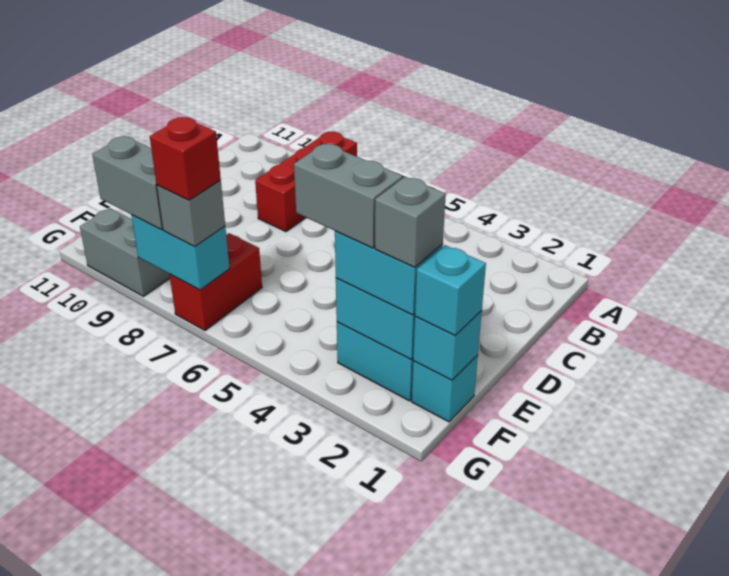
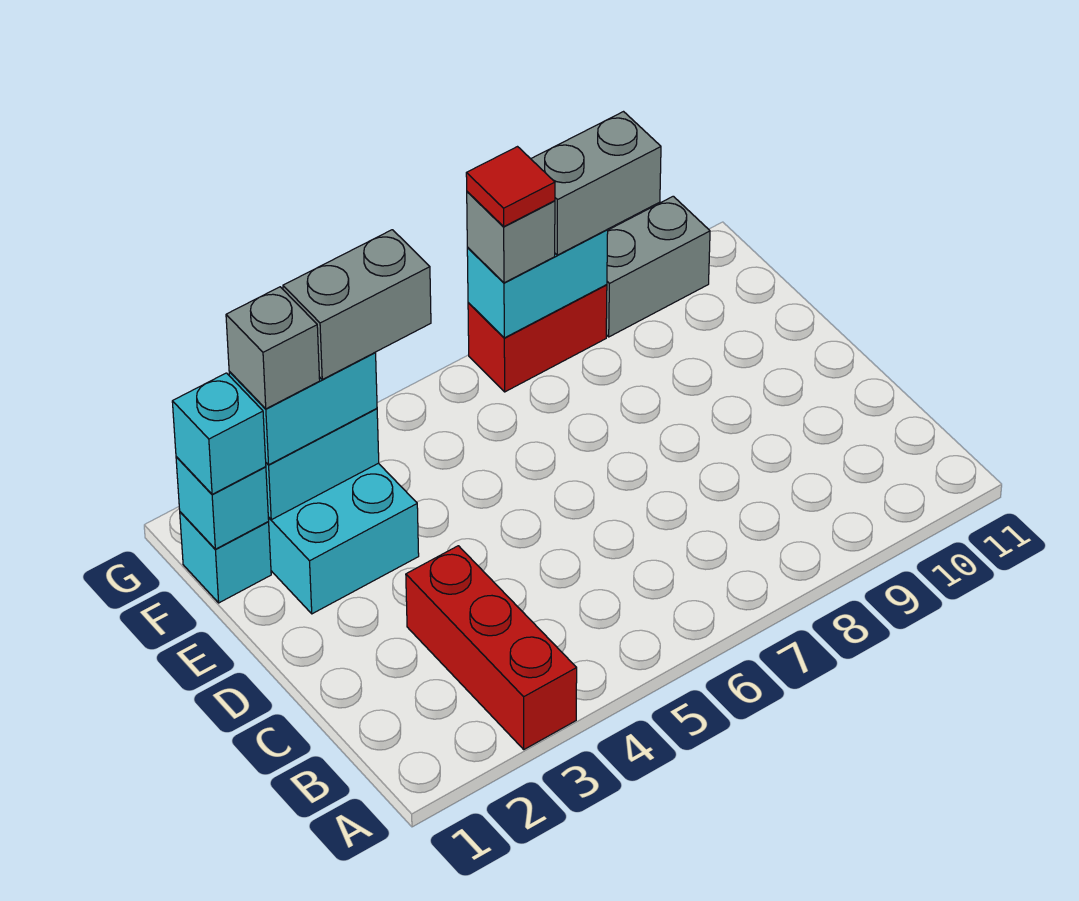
red 1x3 brick [255,131,357,232] -> red 1x3 brick moved to [406,546,577,749]
red 1x2 brick [170,233,262,331] -> red 1x2 brick turned to [468,285,607,392]
red 1x1 brick [150,117,221,200] -> red 1x1 tile [466,147,555,226]

